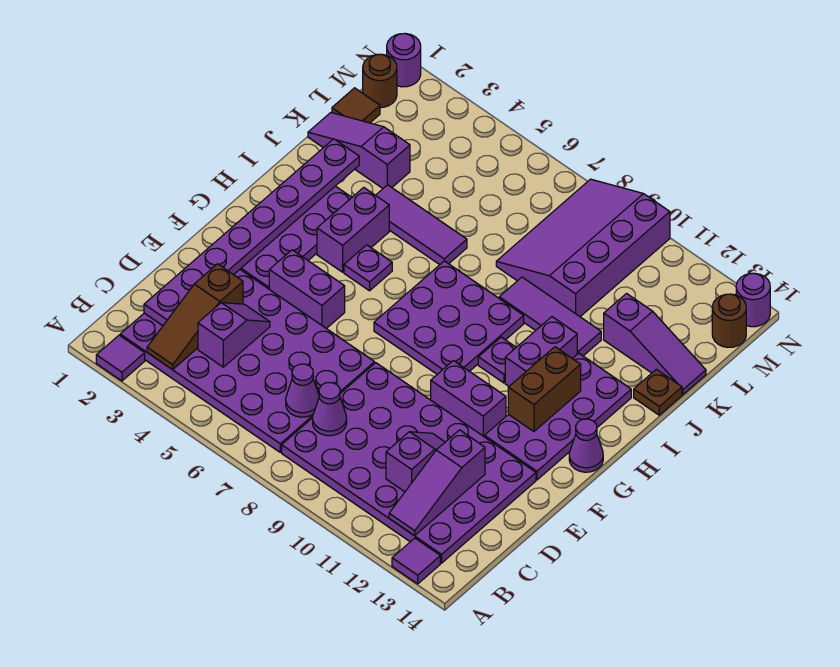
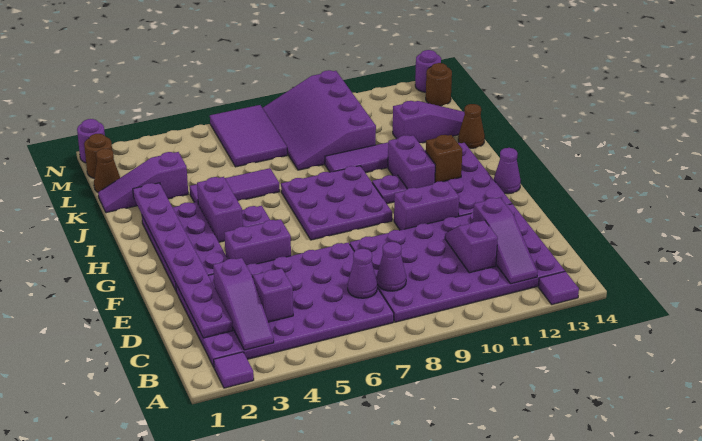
brown 1x3 slope [147,264,243,370] -> purple 1x3 slope [213,258,274,350]
brown 1x2 brick [508,347,581,432] -> brown 1x1 brick [426,135,462,182]
brown 1x1 plate [634,369,682,415] -> brown 1x1 cone [458,104,485,148]
brown 1x1 tile [332,88,380,123] -> brown 1x1 cone [94,149,120,192]
none -> purple 2x3 tile [210,105,287,167]

